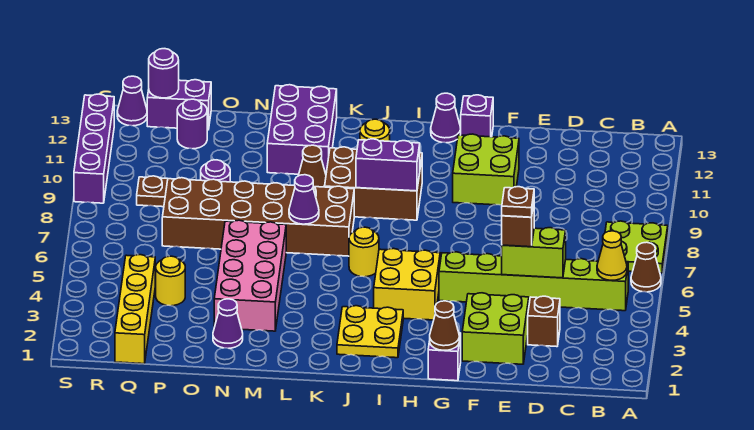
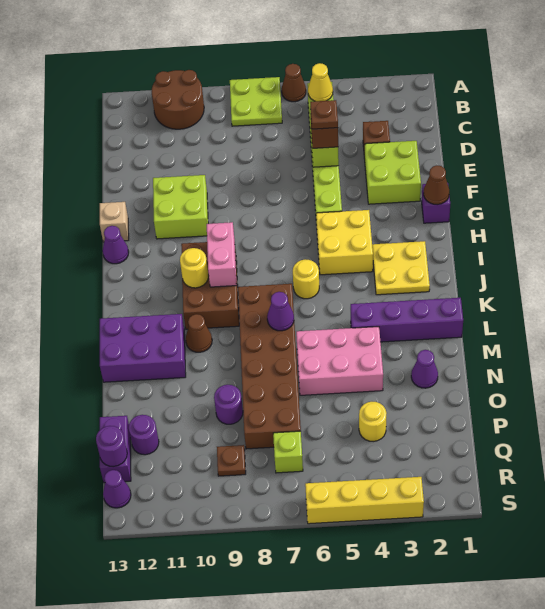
none -> brown 2x2 round brick [152,70,204,129]
purple 1x1 brick [461,95,493,137] -> tan 1x1 brick [100,202,129,242]
purple 1x2 brick [356,139,420,191] -> pink 1x2 brick [207,222,237,287]
pink 2x4 brick [214,220,286,331] -> pink 2x3 brick [296,327,383,395]
yellow 1x4 brick [115,255,155,364] -> yellow 1x4 brick moved to [305,477,424,524]
none -> lime 1x1 brick [273,431,303,473]
purple 1x4 brick [74,94,114,203] -> purple 1x4 brick moved to [351,298,463,342]

